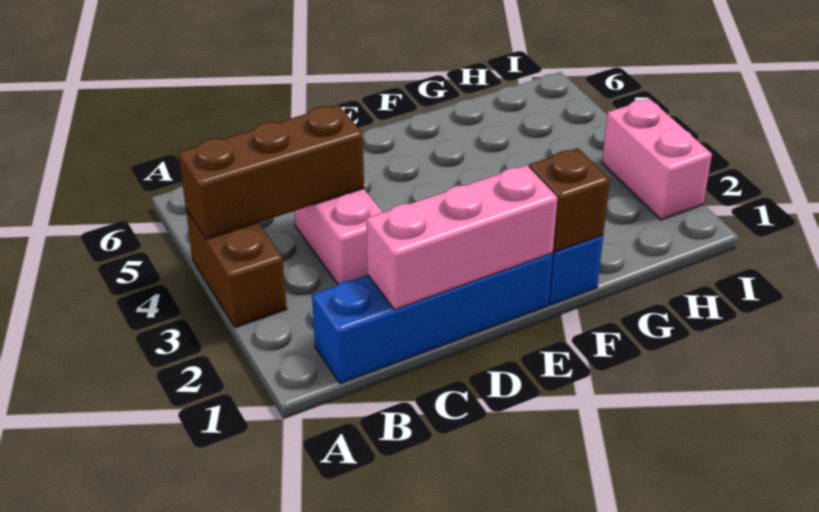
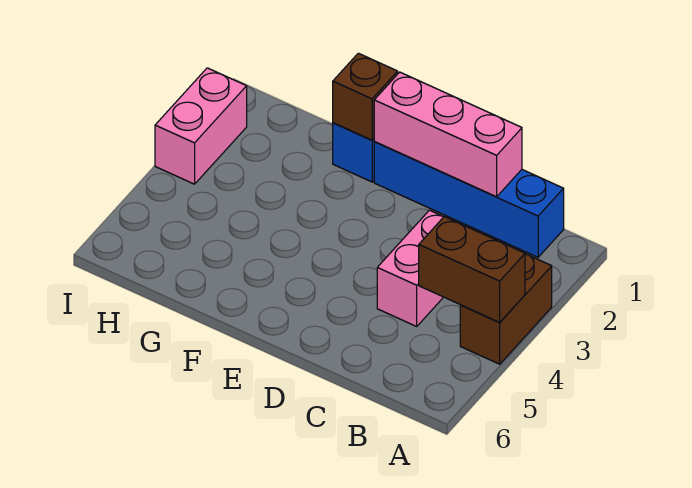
brown 1x3 brick [179,105,364,239] -> brown 1x2 brick [419,217,525,322]

